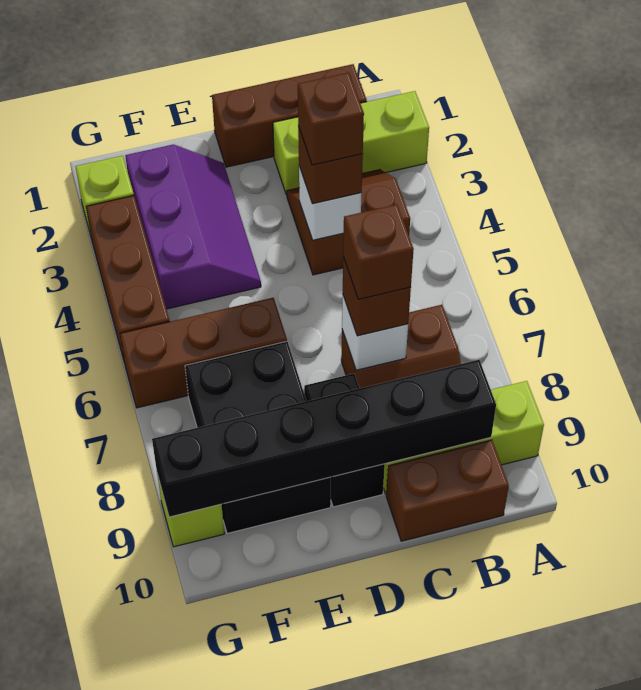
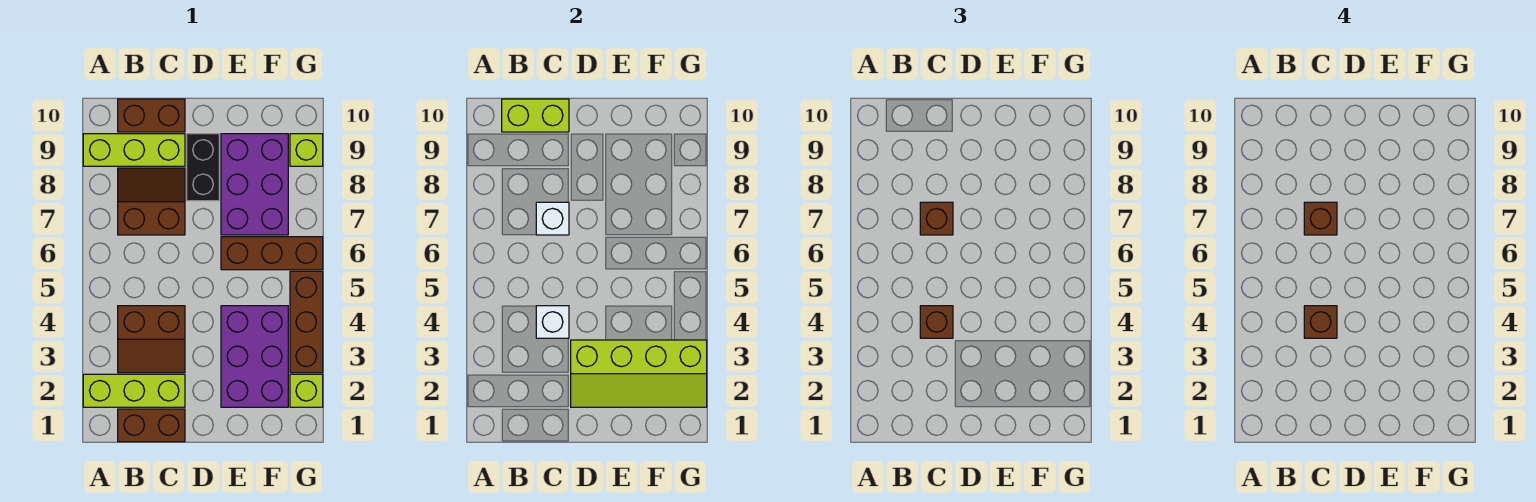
brown 1x3 brick [212,64,367,167] -> brown 1x2 brick [118,409,185,442]
black 1x6 brick [152,360,496,517] -> none
none -> lime 1x2 brick [502,99,569,132]
none -> lime 2x4 slope [571,340,707,407]
purple 2x3 slope [125,145,261,309] -> purple 2x3 brick [221,306,288,407]
black 2x3 brick [185,341,331,533] -> purple 2x3 brick [221,134,288,235]

